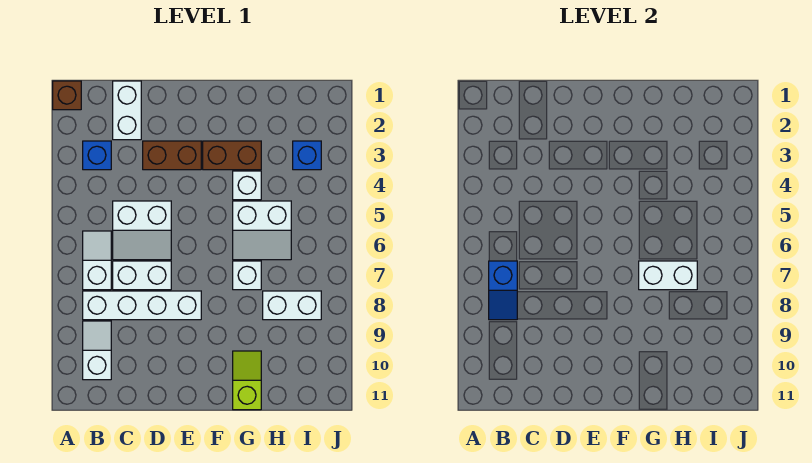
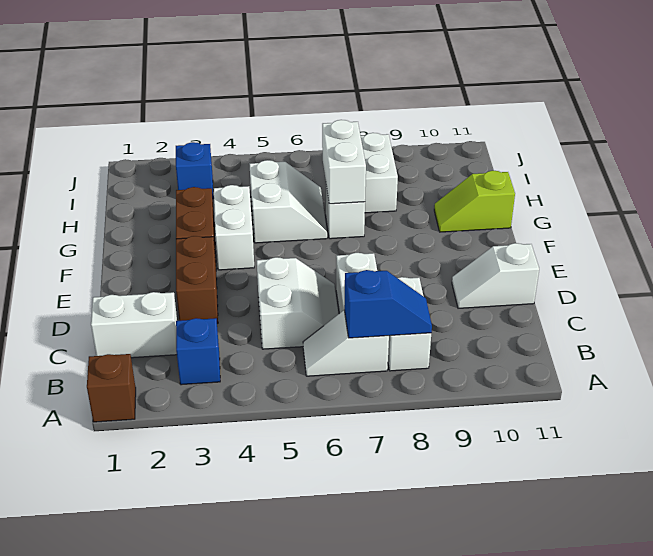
white 1x4 brick [83,291,201,320] -> white 1x2 brick [388,277,431,371]
white 1x2 slope [83,321,111,380] -> white 1x2 slope moved to [452,243,539,308]
white 1x1 brick [233,171,261,200] -> white 1x2 brick [214,185,254,270]

